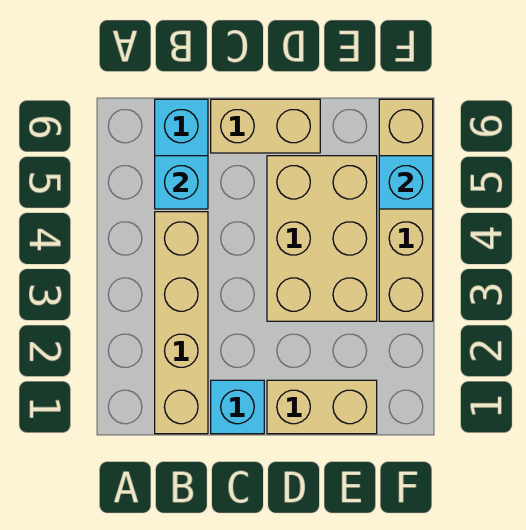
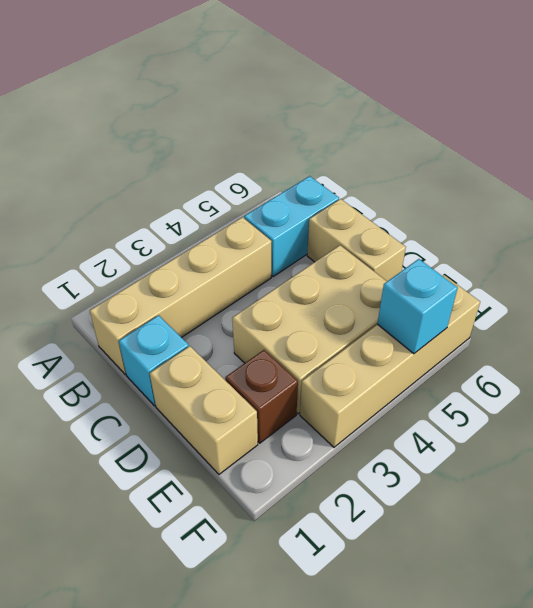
cyan 1x1 brick [155,156,208,209] -> none
none -> brown 1x1 brick [225,350,298,443]

